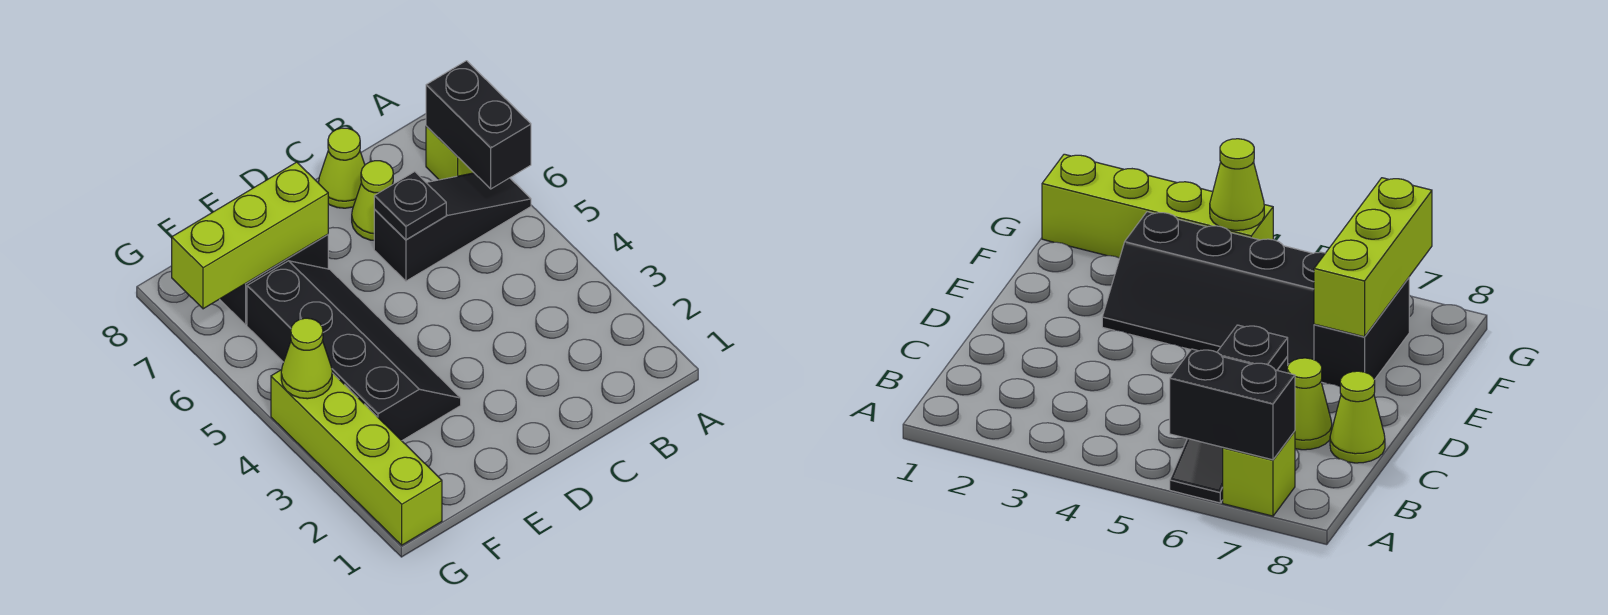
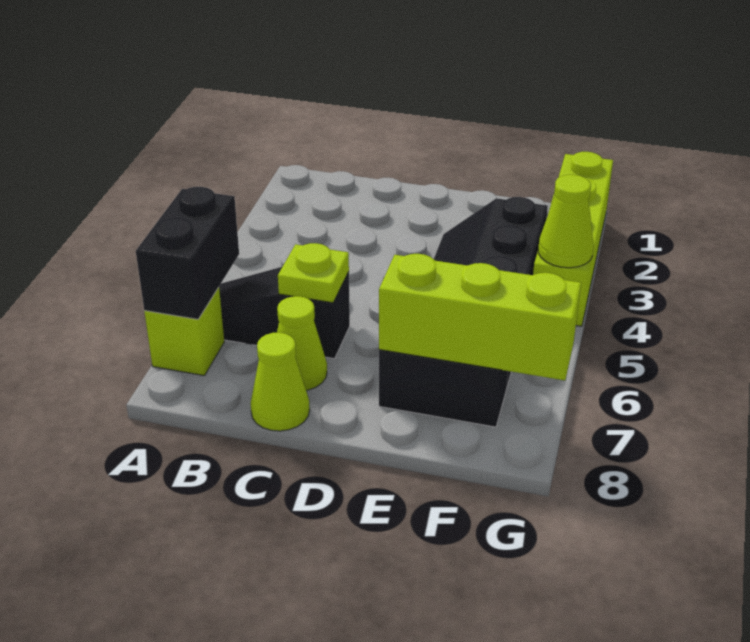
black 1x1 plate [374,172,446,240] -> lime 1x1 plate [278,243,349,303]

